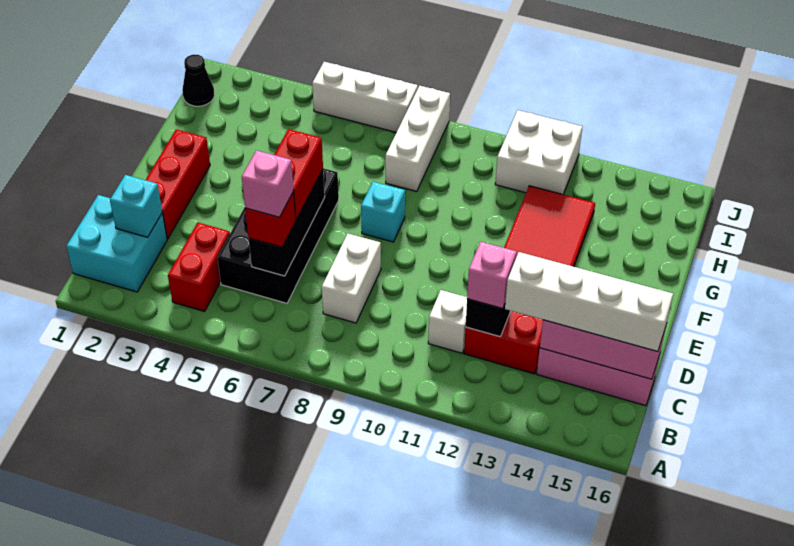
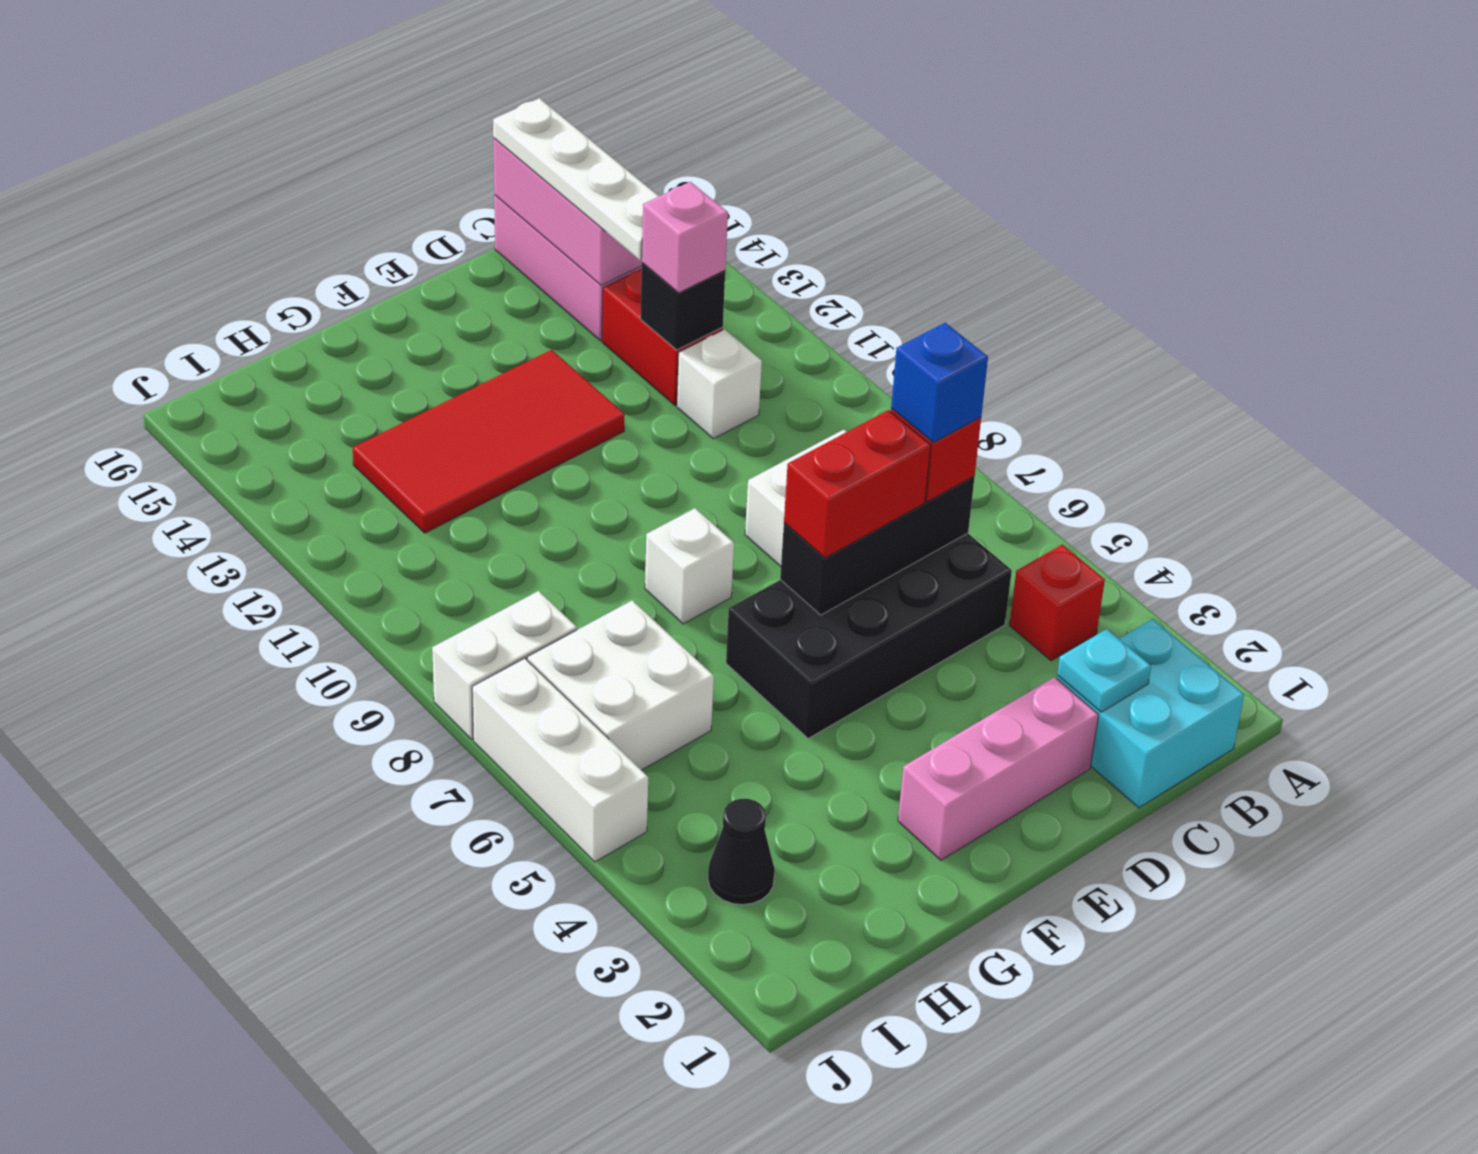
red 1x2 brick [168,223,230,311] -> red 1x1 brick [1009,544,1105,661]
cyan 1x1 brick [110,175,162,237] -> cyan 1x1 plate [1057,629,1151,712]
pink 1x1 brick [242,150,294,217] -> blue 1x1 brick [891,323,988,442]
white 1x4 brick [505,252,673,352] -> white 1x4 plate [493,98,659,260]
red 1x3 brick [146,129,210,239] -> pink 1x3 brick [898,677,1099,860]
cyan 1x1 brick [361,182,405,242] -> white 1x1 brick [645,508,734,624]
white 1x3 brick [385,86,450,191] -> white 1x2 brick [432,591,577,739]
black 1x1 cone [182,54,215,106] -> black 1x1 cone moved to [708,799,775,905]
white 2x2 brick [495,110,582,194] -> white 2x2 brick moved to [527,600,714,770]

